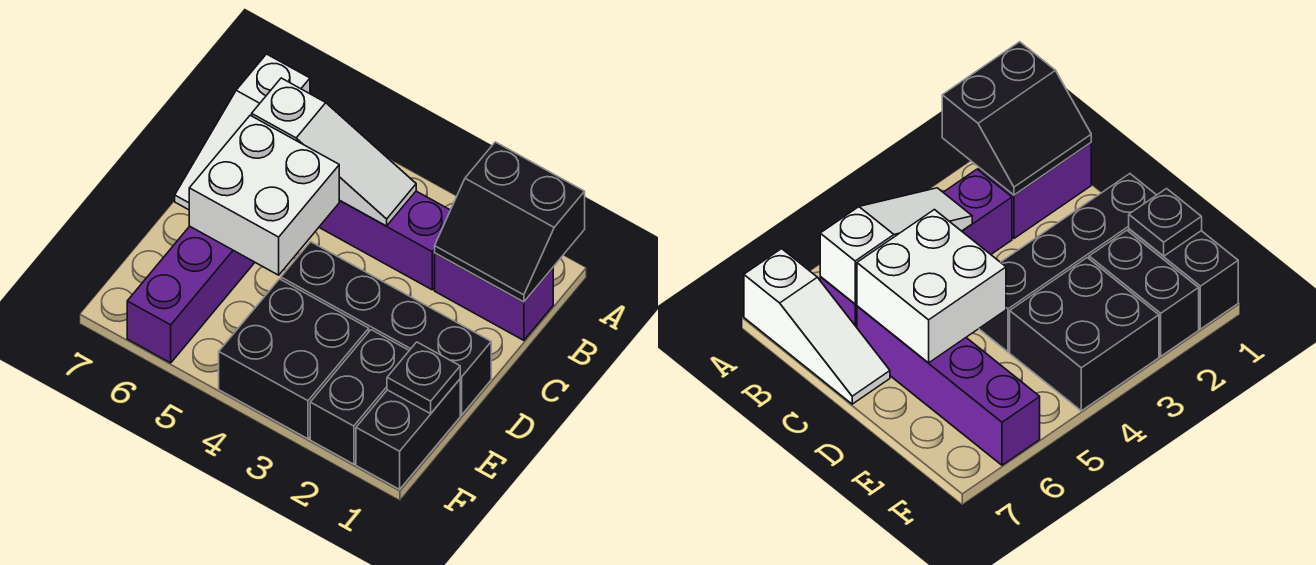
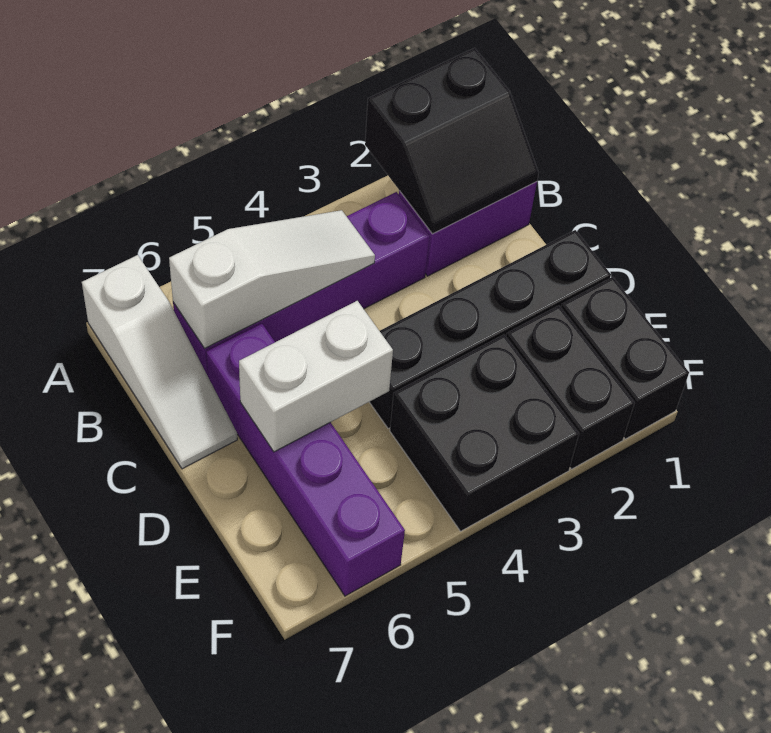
white 2x2 brick [189,115,340,275] -> white 1x2 brick [239,301,393,452]
black 1x1 plate [387,342,460,414] -> none

